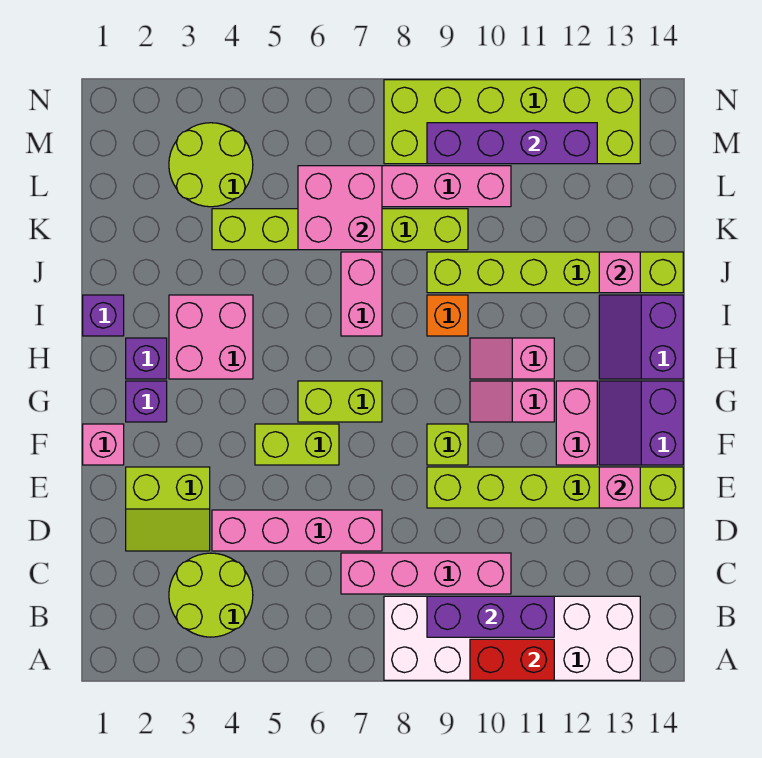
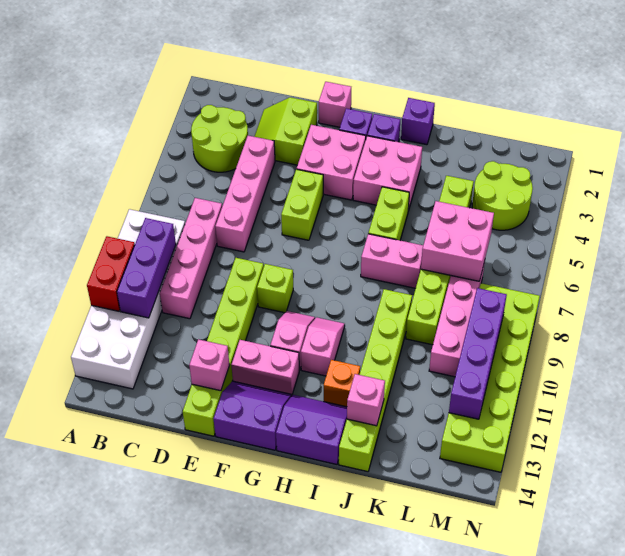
none -> pink 2x2 brick [297,125,366,200]
lime 1x2 brick [298,381,382,422] -> lime 1x2 brick moved to [368,187,409,240]
orange 1x1 brick [427,295,468,336] -> orange 1x1 brick moved to [324,360,360,407]

